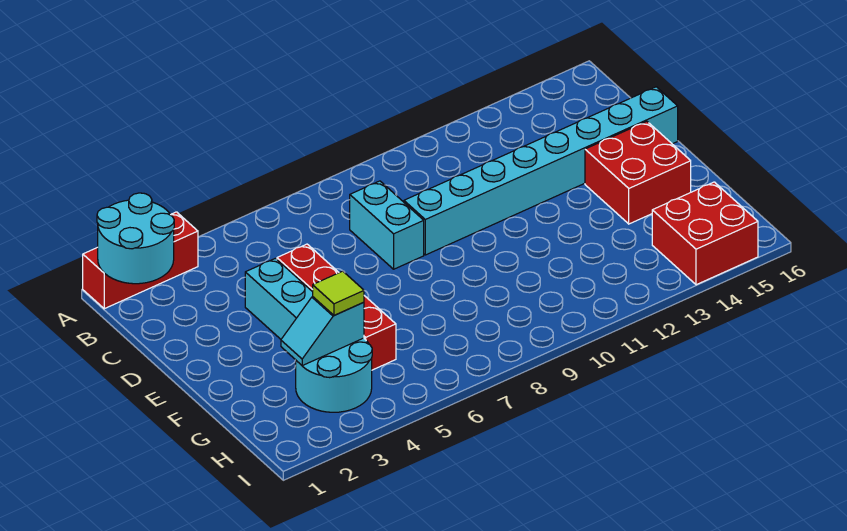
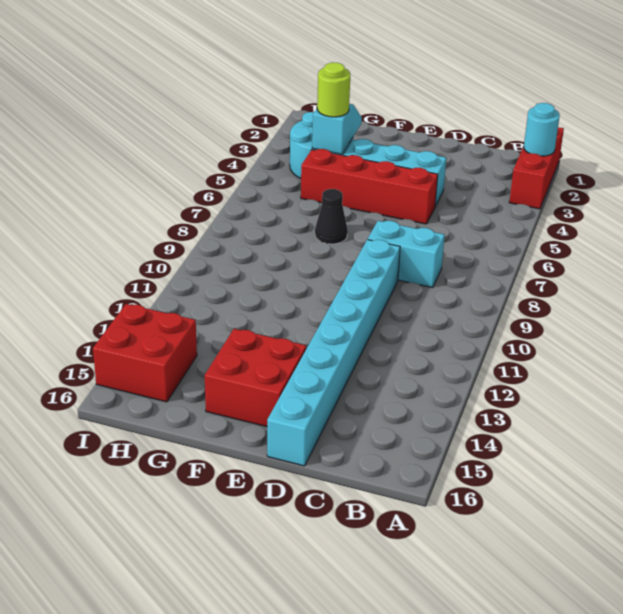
cyan 2x2 round brick [97,193,174,284] -> cyan 1x1 round brick [524,103,560,156]
none -> black 1x1 cone [315,189,348,244]
lime 1x1 tile [313,271,364,315] -> lime 1x1 round brick [317,62,350,117]

